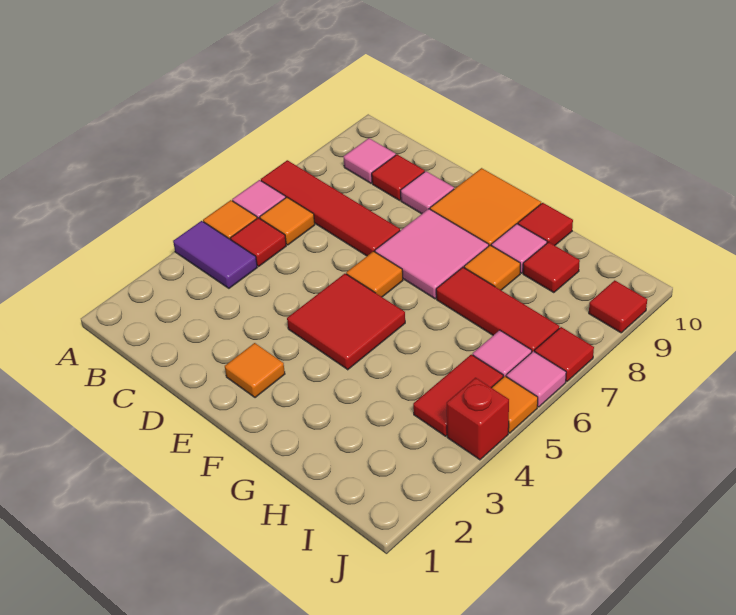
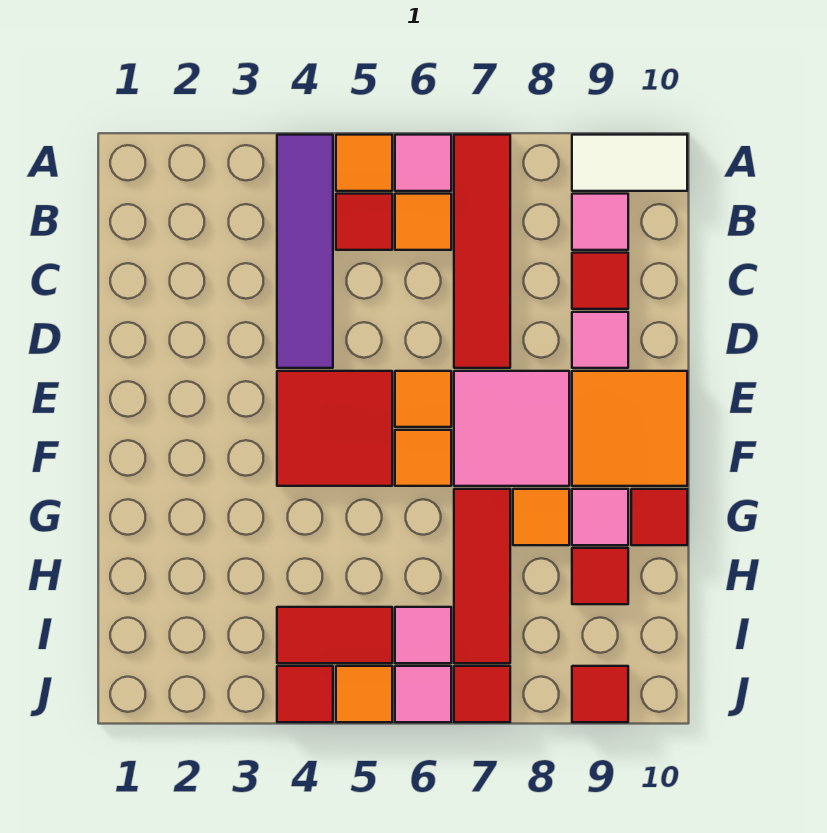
purple 1x2 tile [173,221,257,288] -> purple 1x4 tile [277,135,333,368]
none -> white 1x2 tile [572,135,687,191]
orange 1x1 tile [225,343,285,398] -> orange 1x1 tile moved to [395,430,451,486]
red 1x1 brick [447,378,509,460] -> red 1x1 tile [277,666,333,722]

